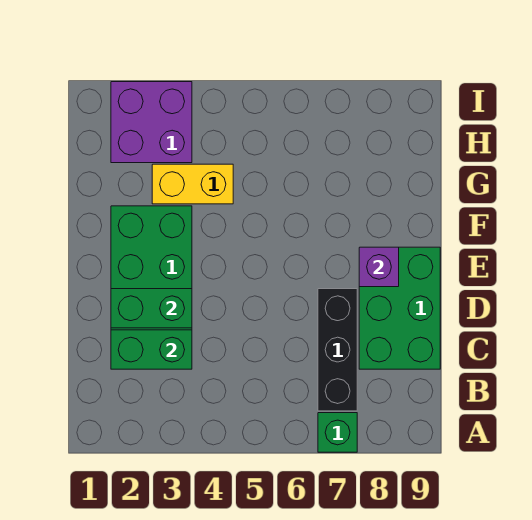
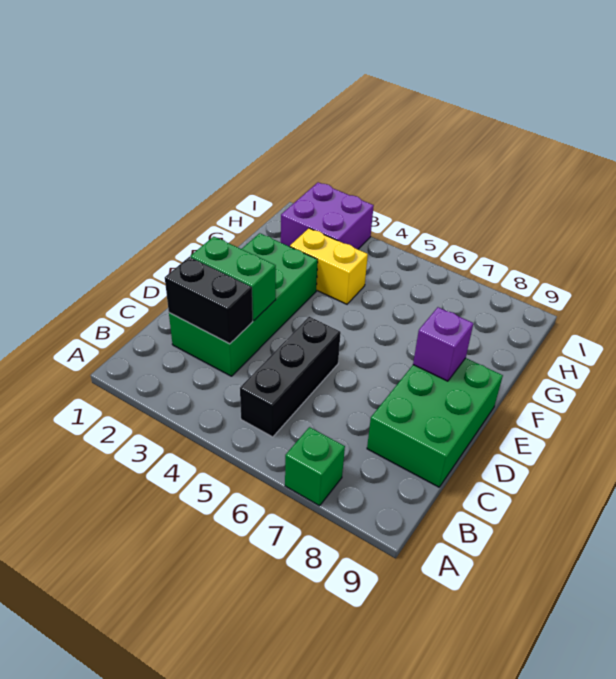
black 1x3 brick [318,289,357,411] -> black 1x3 brick moved to [240,317,341,437]
green 1x2 brick [111,330,192,369] -> black 1x2 brick [165,257,253,344]

